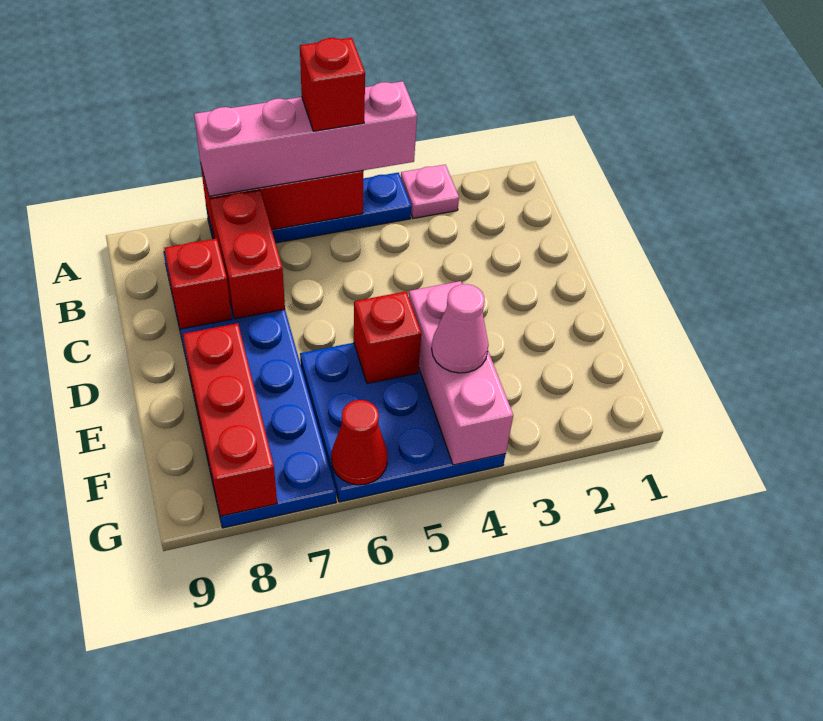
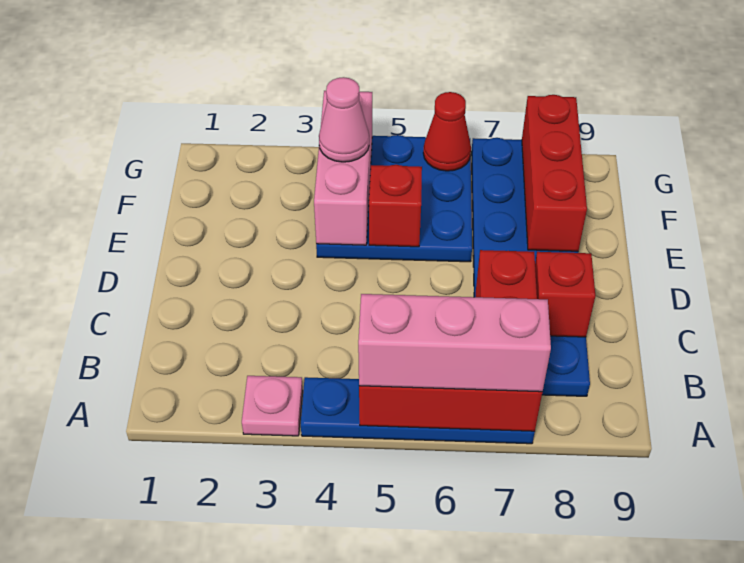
pink 1x4 brick [194,81,417,196] -> pink 1x3 brick [358,294,551,392]
red 1x1 brick [300,38,365,131] -> none

